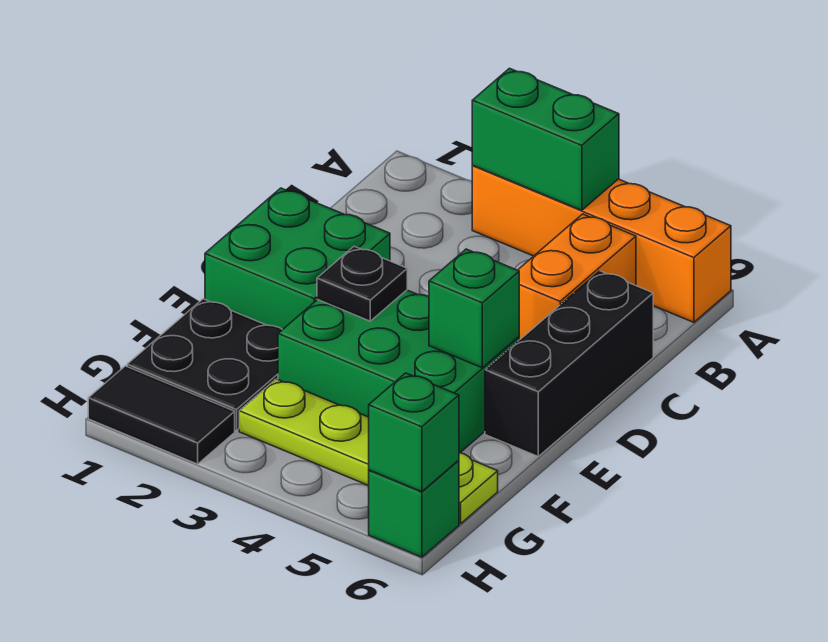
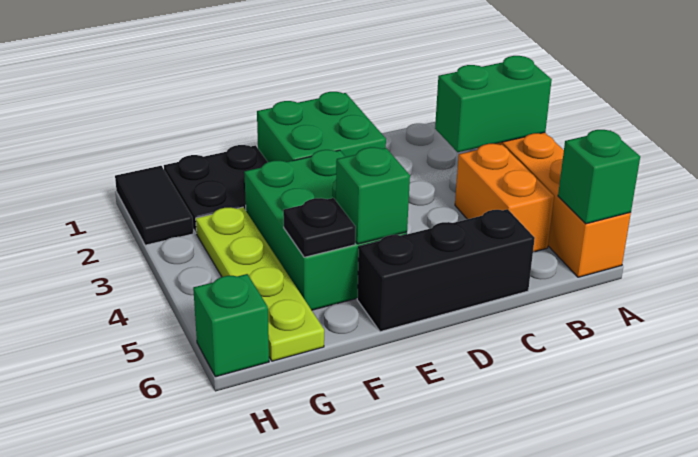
green 1x2 brick [472,68,619,210] -> green 1x2 brick turned to [435,56,552,152]
orange 1x2 brick [518,214,636,340] -> orange 1x2 brick turned to [455,144,554,252]
black 1x1 plate [317,246,407,321] -> black 1x1 plate moved to [283,198,356,257]
green 1x1 brick [369,373,459,492] -> green 1x1 brick moved to [558,130,640,224]

